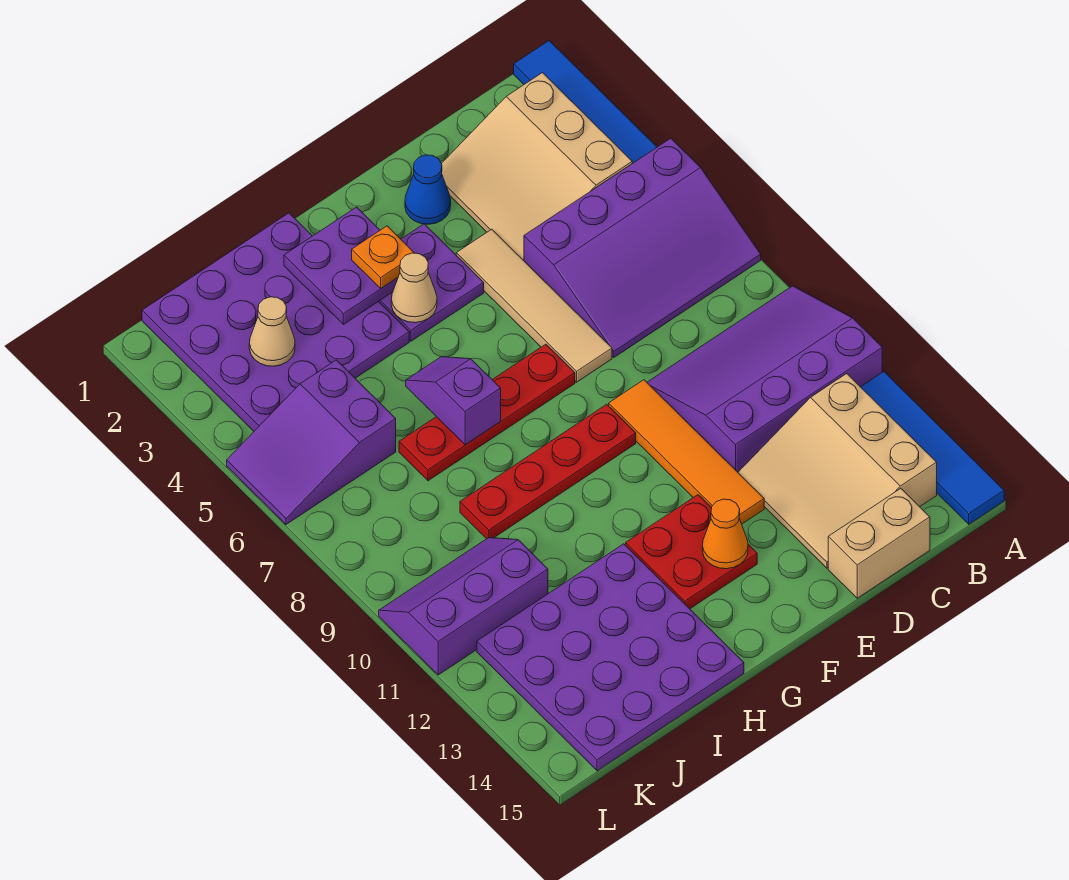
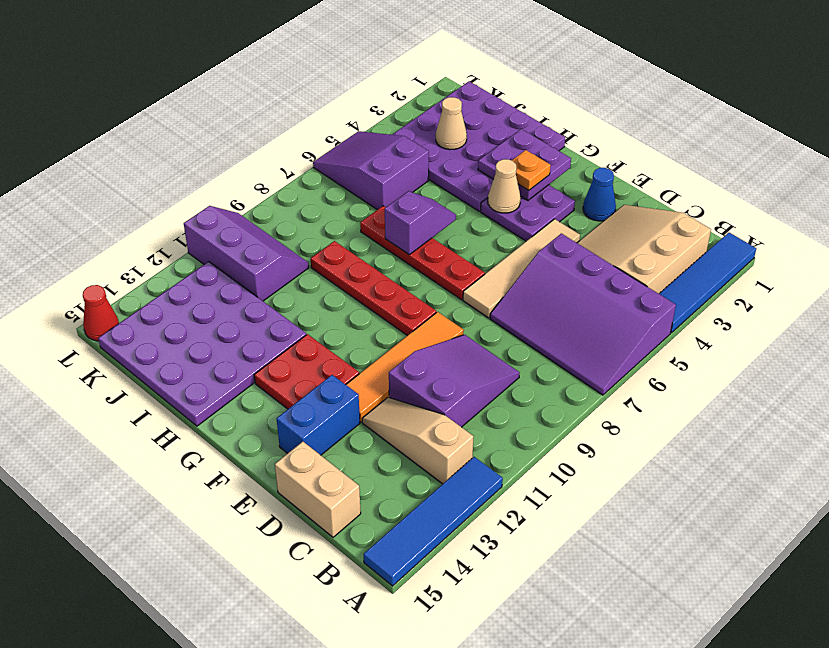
purple 3x4 slope [647,286,882,472] -> purple 2x3 slope [389,335,520,427]
tan 3x3 slope [738,374,937,568] -> tan 1x3 slope [362,397,474,484]
none -> blue 1x2 brick [277,375,360,455]
orange 1x1 cone [702,499,748,569] -> none
none -> red 1x1 cone [83,285,119,341]

